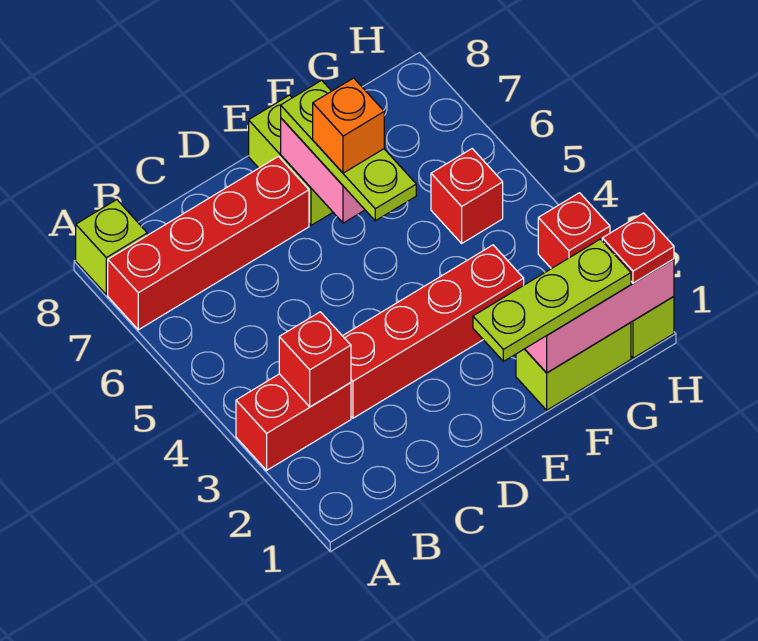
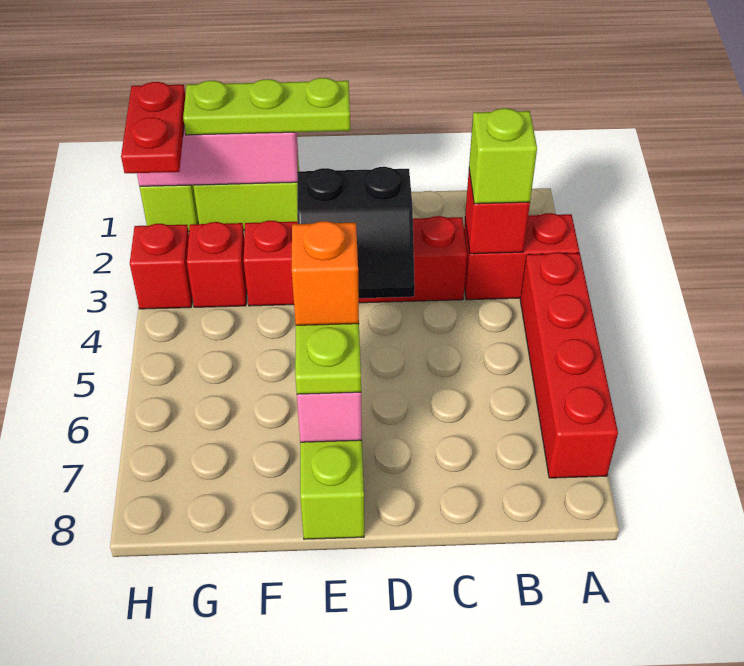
red 1x4 brick [108,156,309,330] -> red 1x4 brick turned to [520,252,618,478]
lime 1x1 brick [76,200,147,294] -> lime 1x1 brick moved to [469,108,537,204]
none -> black 2x2 slope [297,167,415,298]
red 1x1 brick [431,149,503,243] -> red 1x1 brick moved to [187,222,247,307]
red 1x1 plate [602,213,674,283] -> red 1x2 plate [121,82,185,173]

